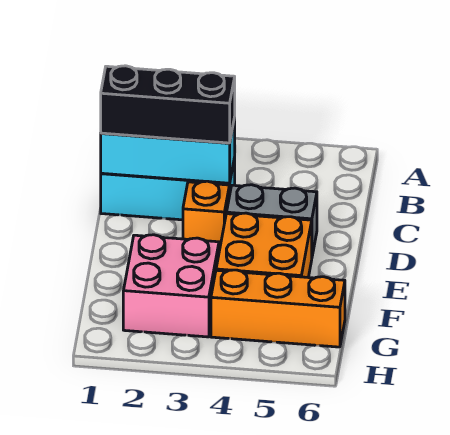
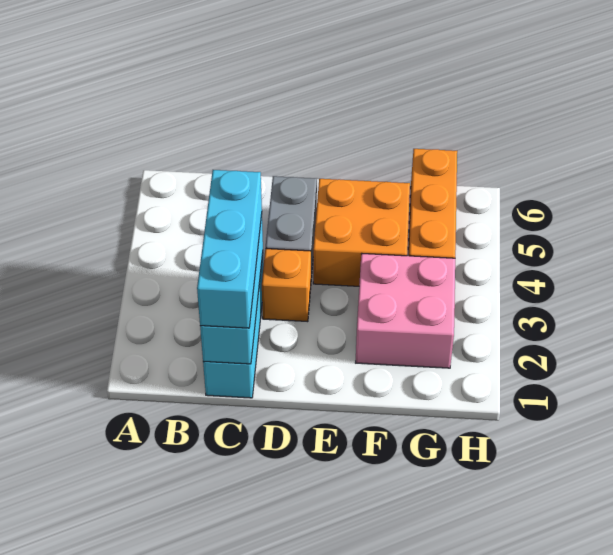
black 1x3 brick [101,66,235,143] -> cyan 1x3 brick [197,170,262,328]

